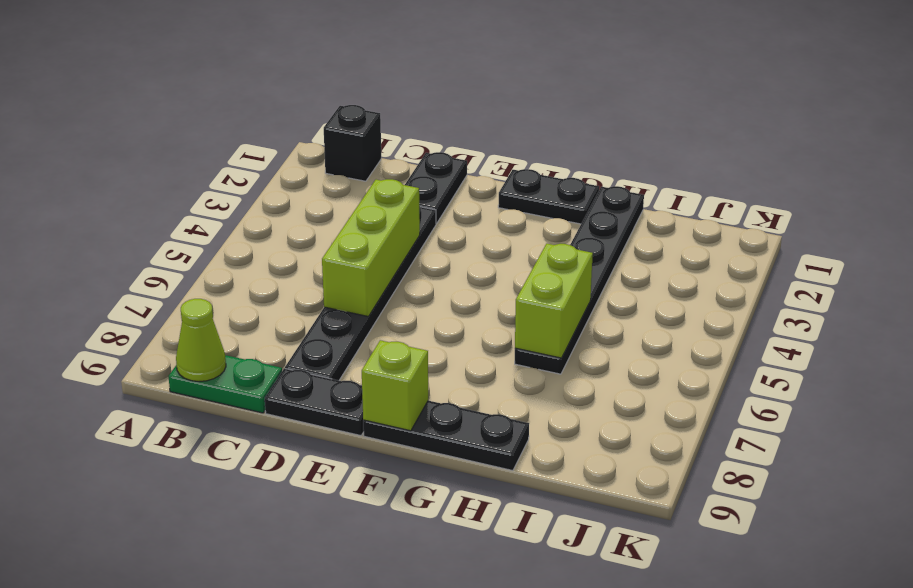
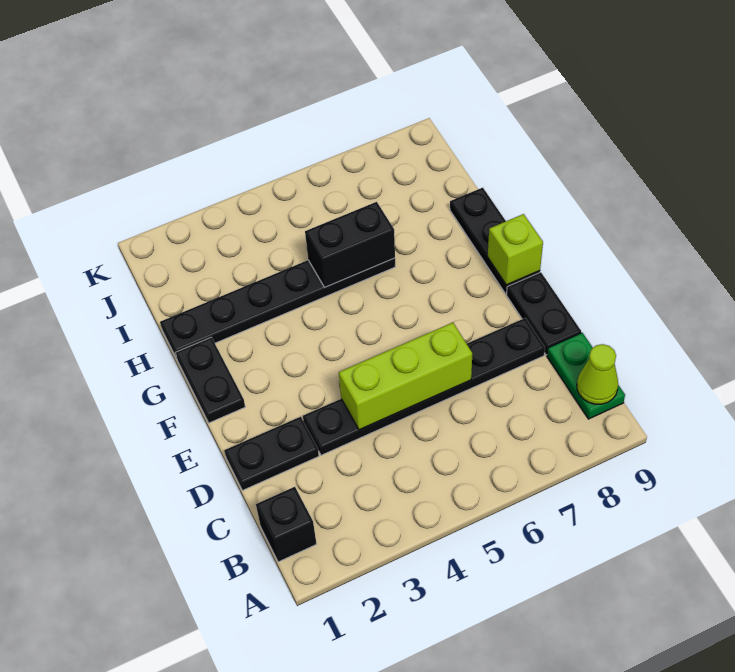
lime 1x2 brick [515,244,593,358] -> black 1x2 brick [305,202,395,287]

